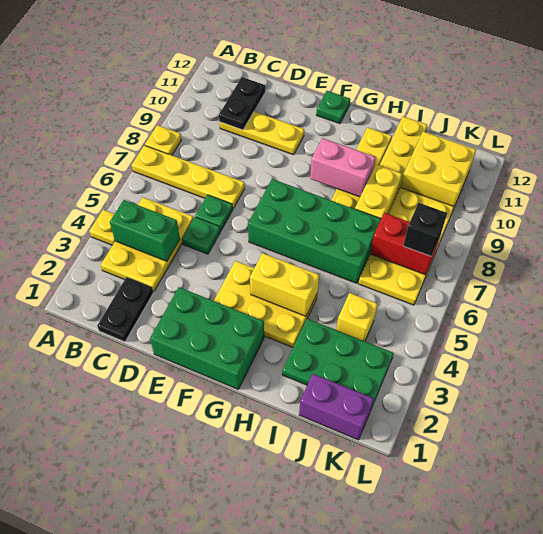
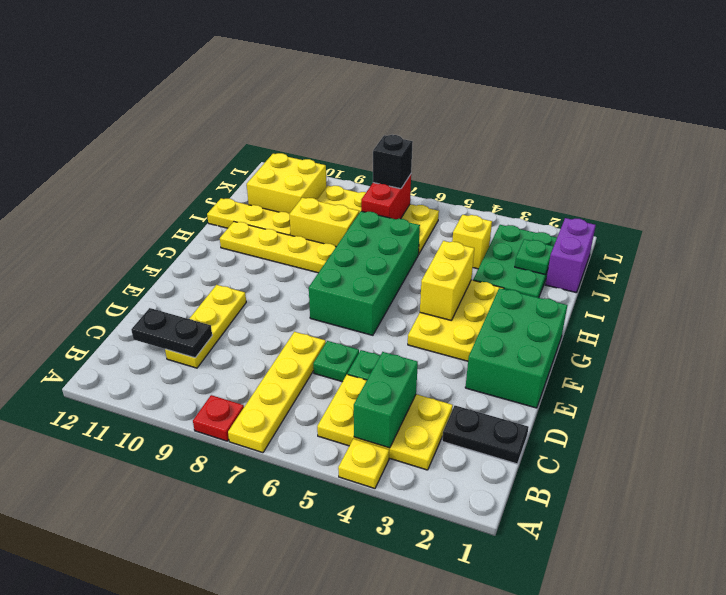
yellow 1x1 plate [145,125,181,155] -> red 1x1 plate [193,395,244,441]
green 1x1 plate [316,91,350,124] -> green 1x1 plate moved to [515,239,554,275]
pink 1x2 brick [310,138,376,197] -> none

